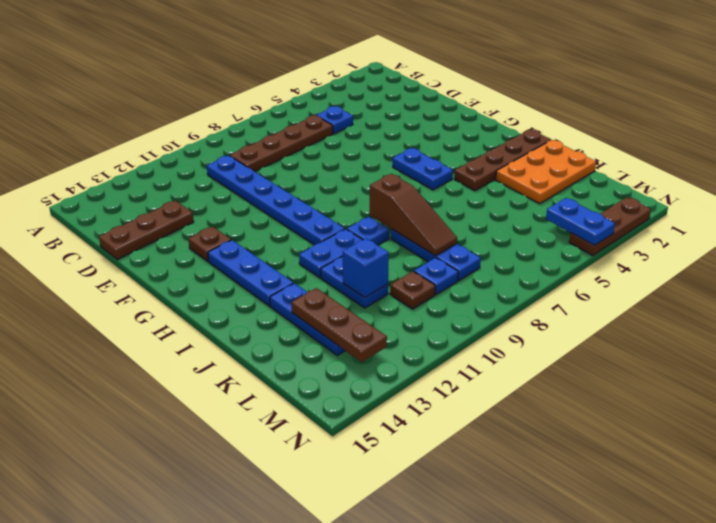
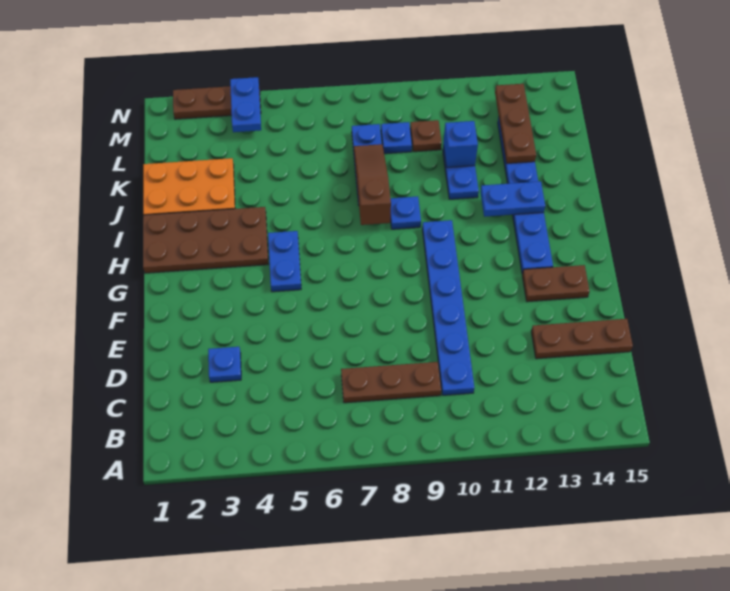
blue 1x1 plate [316,106,353,134] -> blue 1x1 plate moved to [208,347,241,382]
brown 1x4 plate [230,116,333,172] -> brown 1x3 plate [341,362,441,403]
brown 1x1 plate [188,226,231,261] -> brown 1x2 plate [522,265,590,302]
brown 1x4 plate [454,129,551,191] -> brown 2x4 plate [143,207,268,273]
blue 1x2 plate [299,229,363,278] -> blue 1x2 plate moved to [481,181,545,217]

